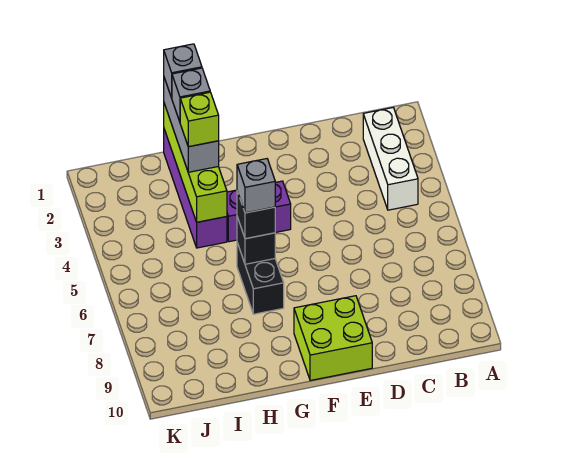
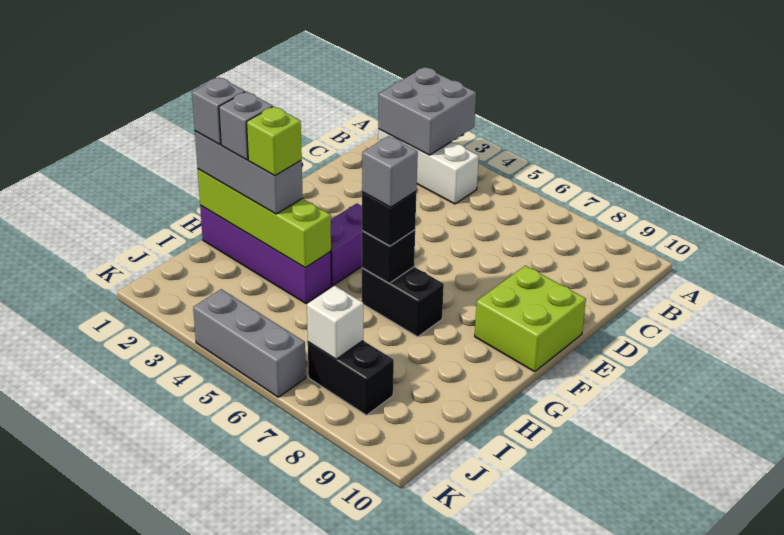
none -> grey 2x2 brick [378,67,476,155]
none -> black 1x2 brick [308,341,394,415]
none -> white 1x1 brick [307,286,363,359]
none -> grey 1x3 brick [193,289,306,397]

